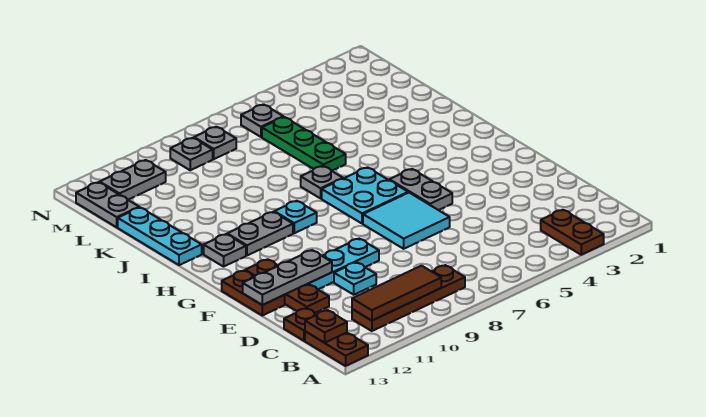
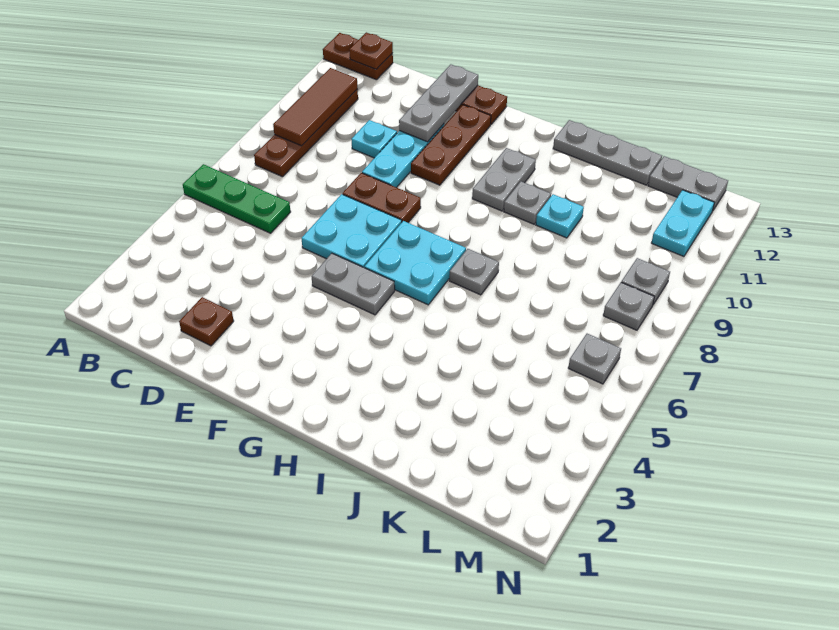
brown 1x2 plate [541,210,604,255] -> brown 1x2 plate moved to [342,173,421,223]
brown 1x1 plate [284,308,317,341] -> brown 1x1 plate moved to [179,297,234,346]
brown 1x3 plate [245,259,329,313] -> brown 1x3 plate turned to [411,105,491,185]
cyan 2x2 tile [363,193,450,249] -> cyan 2x2 plate [301,194,402,268]
cyan 1x1 plate [274,201,317,233] -> cyan 1x1 plate moved to [536,194,584,238]
grey 1x1 plate [204,234,246,267] -> grey 1x1 plate moved to [504,182,551,224]
cyan 1x3 plate [118,207,202,265] -> grey 1x3 plate [553,120,662,185]
green 1x3 plate [262,117,346,171] -> green 1x3 plate moved to [183,164,291,233]
grey 1x2 plate [100,160,166,200] -> cyan 1x2 plate [652,190,714,256]

